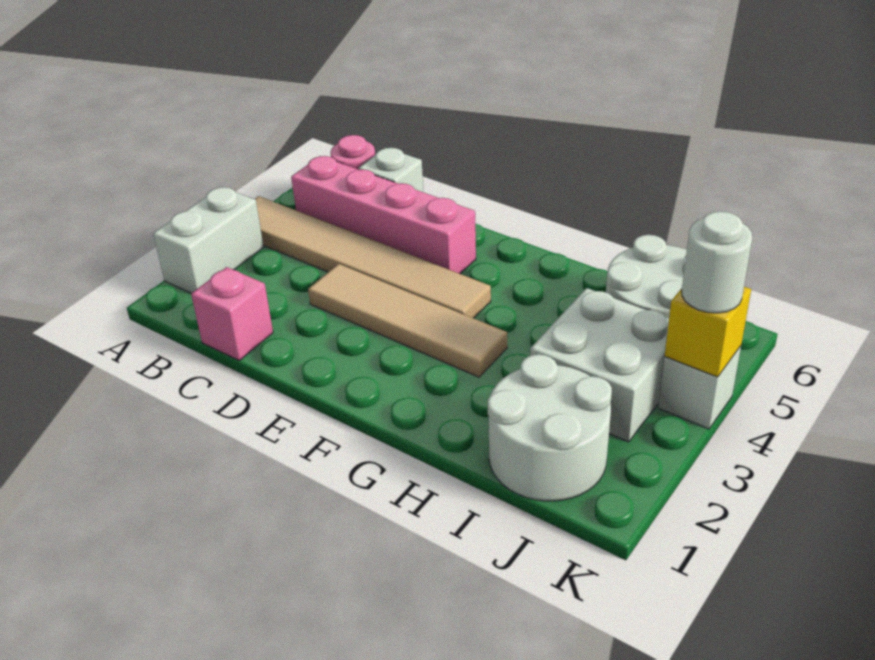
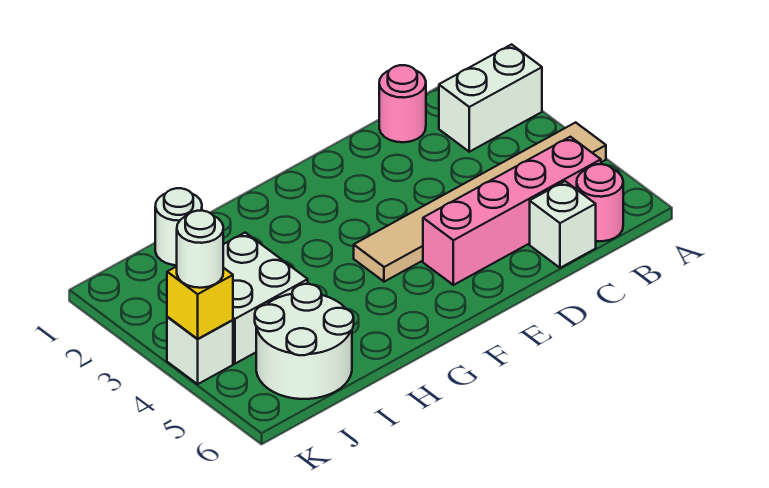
white 1x2 brick [153,187,264,293] -> white 1x2 brick turned to [439,44,542,152]
pink 1x1 brick [191,267,273,361] -> pink 1x1 round brick [379,65,426,142]
tan 1x4 tile [308,264,507,377] -> none
white 2x2 round brick [488,354,612,501] -> white 1x1 round brick [155,188,202,265]

